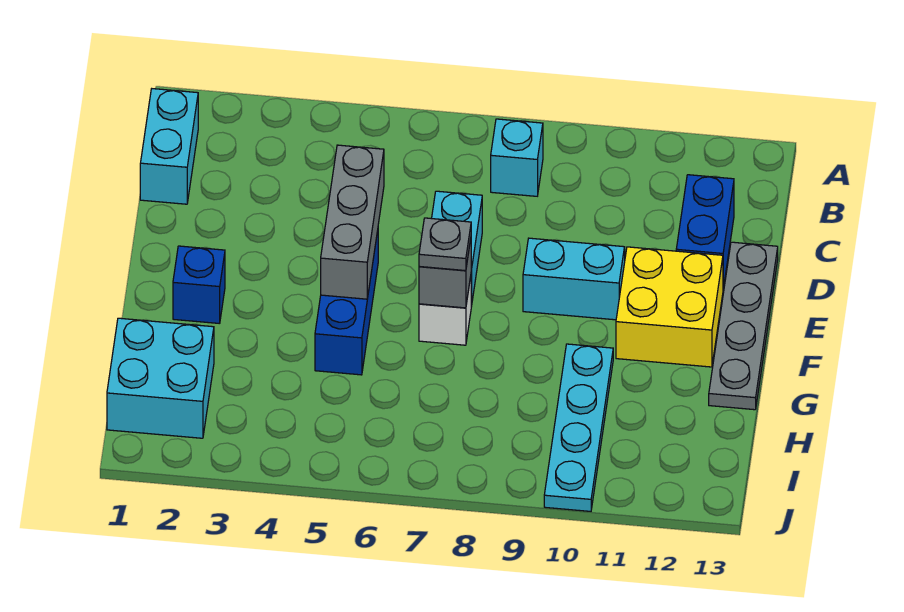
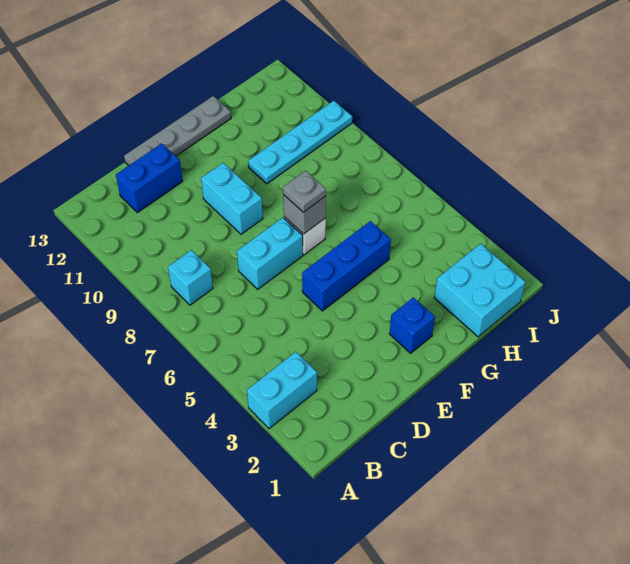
cyan 1x2 brick [140,89,198,204] -> cyan 1x2 brick moved to [247,352,317,429]
grey 1x3 brick [321,145,384,299] -> none
yellow 2x2 brick [616,247,723,367] -> none

